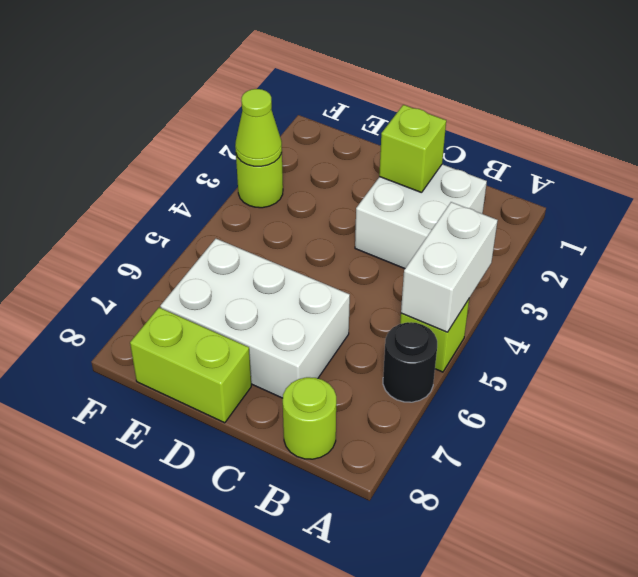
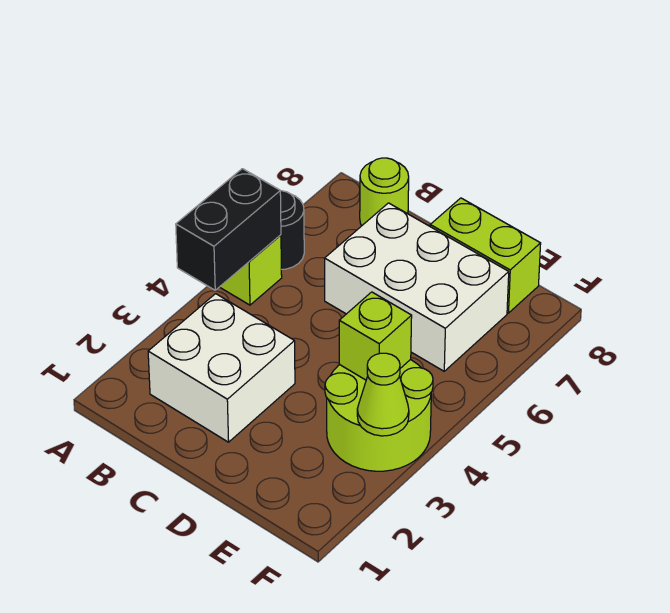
white 1x2 brick [401,202,498,332] -> black 1x2 brick [176,169,281,290]
lime 1x1 brick [379,105,446,193] -> lime 1x1 brick moved to [339,292,412,380]
lime 1x1 round brick [236,152,283,208] -> lime 2x2 round brick [325,360,433,471]

